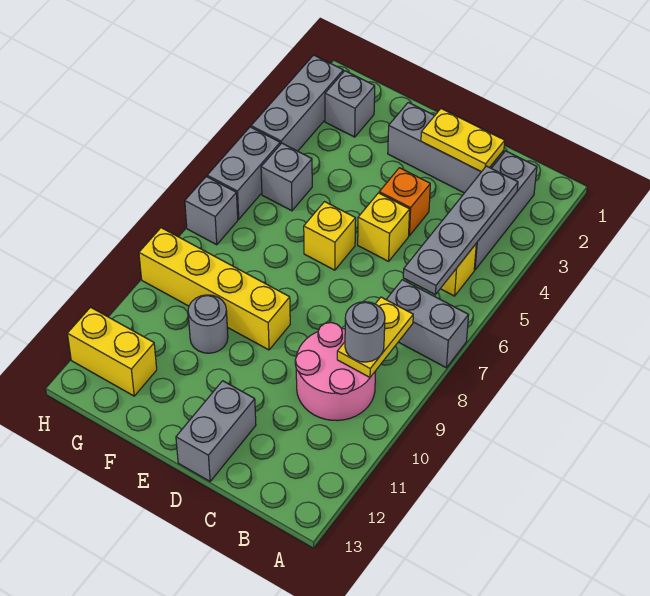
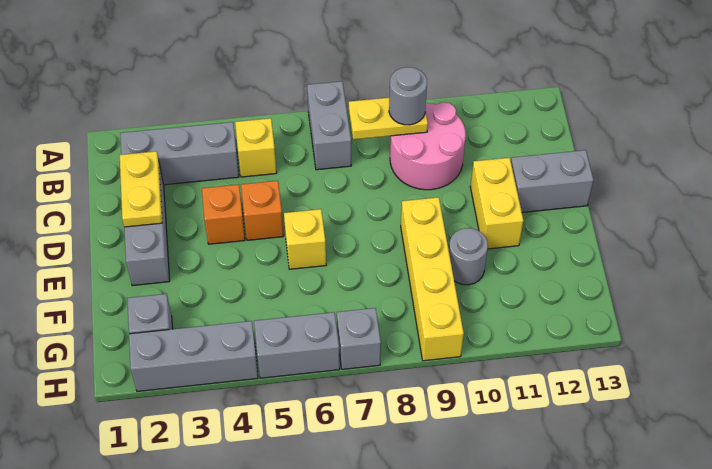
grey 1x4 plate [403,166,518,295] -> none
yellow 1x1 brick [358,193,410,261] -> orange 1x1 brick [241,181,284,240]
grey 1x1 brick [261,143,312,211] -> none
yellow 1x2 brick [67,307,157,396] -> yellow 1x2 brick moved to [470,158,523,249]

